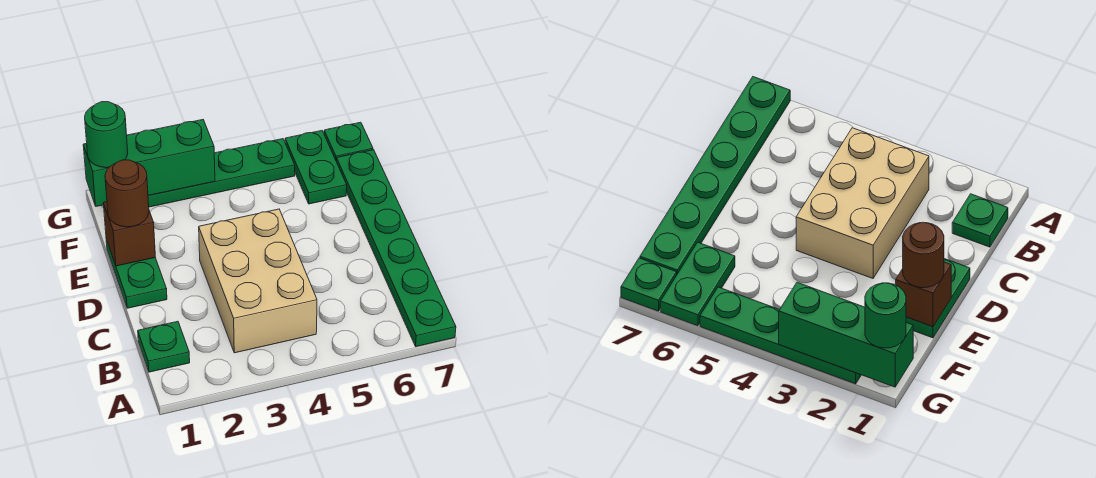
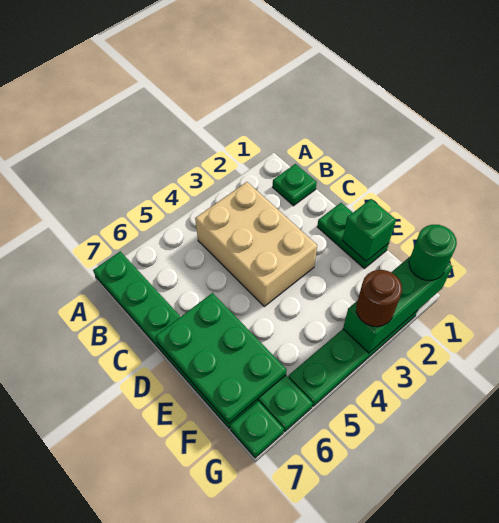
none -> green 2x3 plate [155,293,286,423]
brown 1x1 brick [103,202,156,266] -> green 1x1 brick [342,199,396,261]
brown 1x1 round brick [105,160,149,227] -> brown 1x1 round brick moved to [356,270,402,327]

